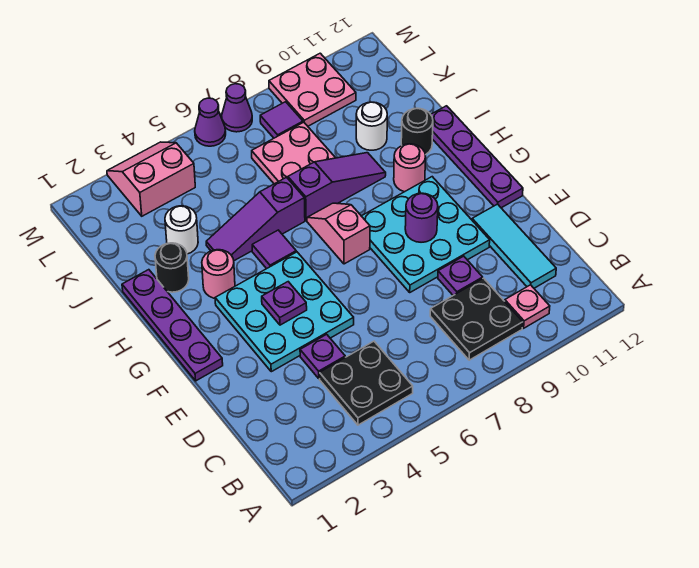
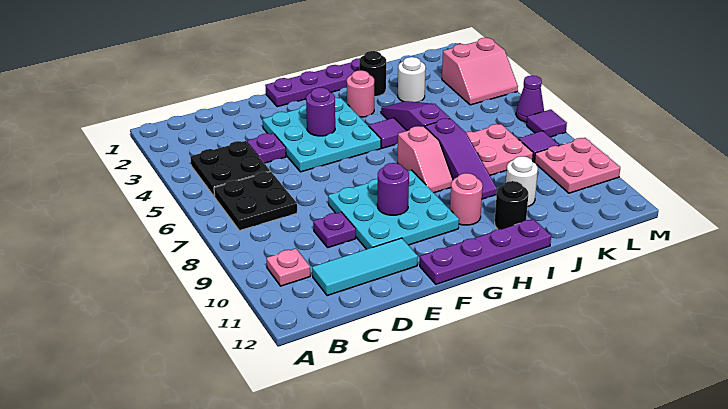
black 2x2 plate [430,278,523,360] -> black 2x2 plate moved to [214,171,297,231]
purple 1x1 plate [262,282,307,325] -> purple 1x1 round brick [306,88,335,136]
pink 1x2 slope [307,203,370,264] -> pink 1x2 slope turned to [398,126,453,193]
pink 2x2 slope [107,142,195,216] -> pink 2x2 slope turned to [442,38,518,105]
purple 1x1 cone [222,84,252,132] -> purple 1x1 tile [527,110,567,137]

